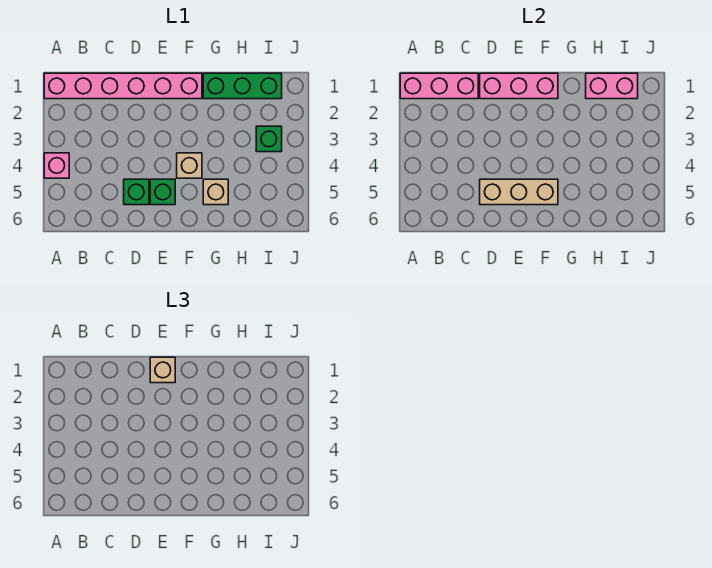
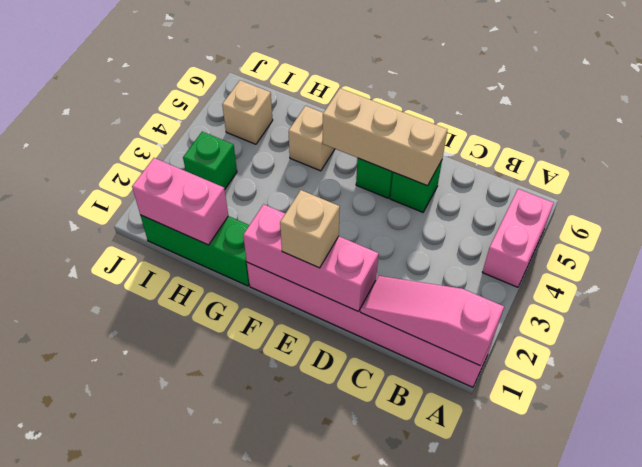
pink 1x3 brick [400,73,478,99] -> pink 1x3 slope [361,276,504,365]
pink 1x1 brick [44,153,69,178] -> pink 1x2 brick [482,189,554,287]
tan 1x1 brick [177,153,202,178] -> tan 1x1 brick moved to [222,80,273,144]

